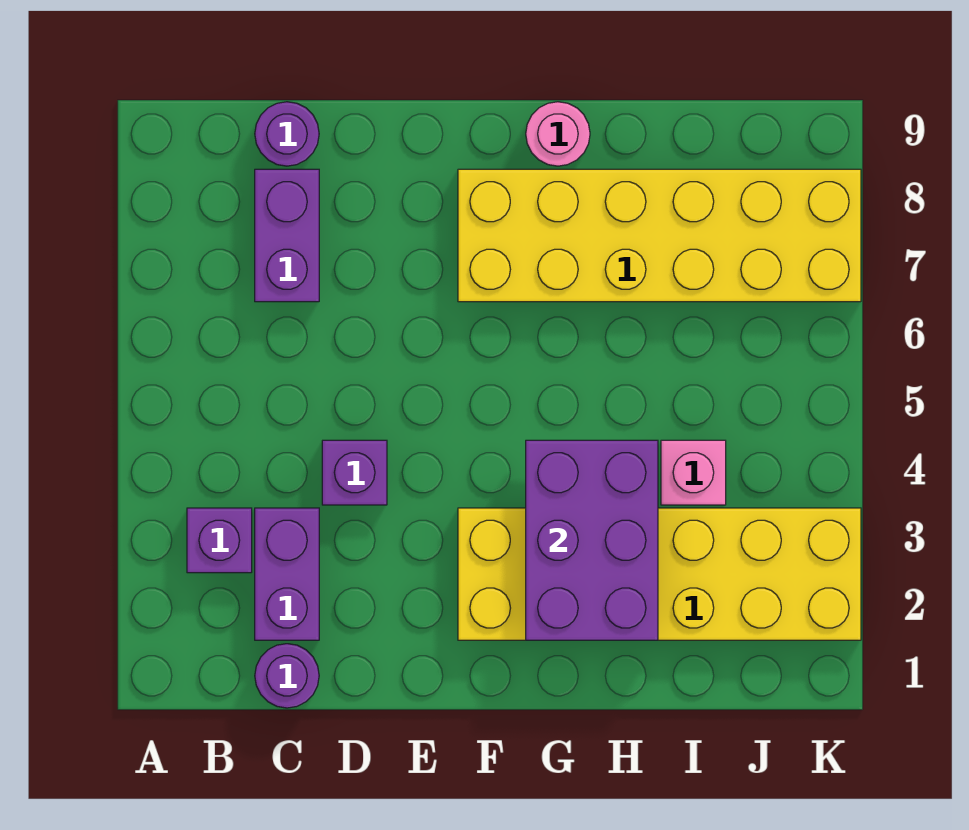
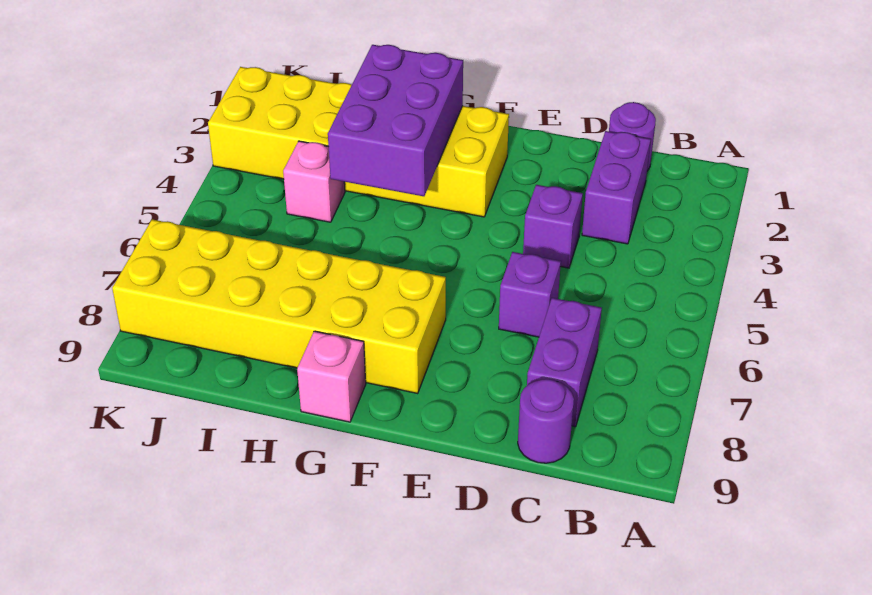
purple 1x1 brick [187,508,252,573] -> purple 1x1 brick moved to [499,252,561,337]
pink 1x1 round brick [526,102,590,166] -> pink 1x1 brick [297,331,366,422]

